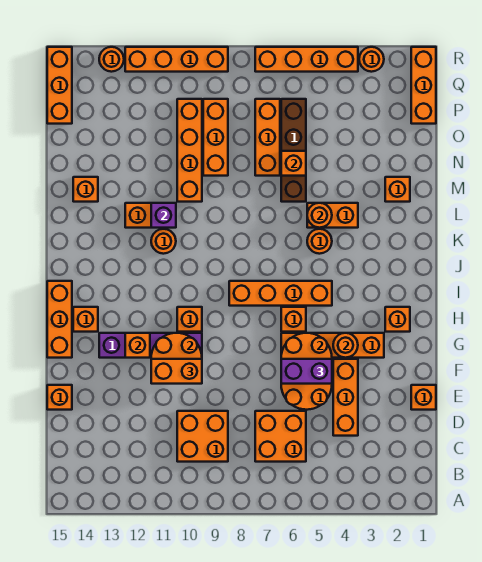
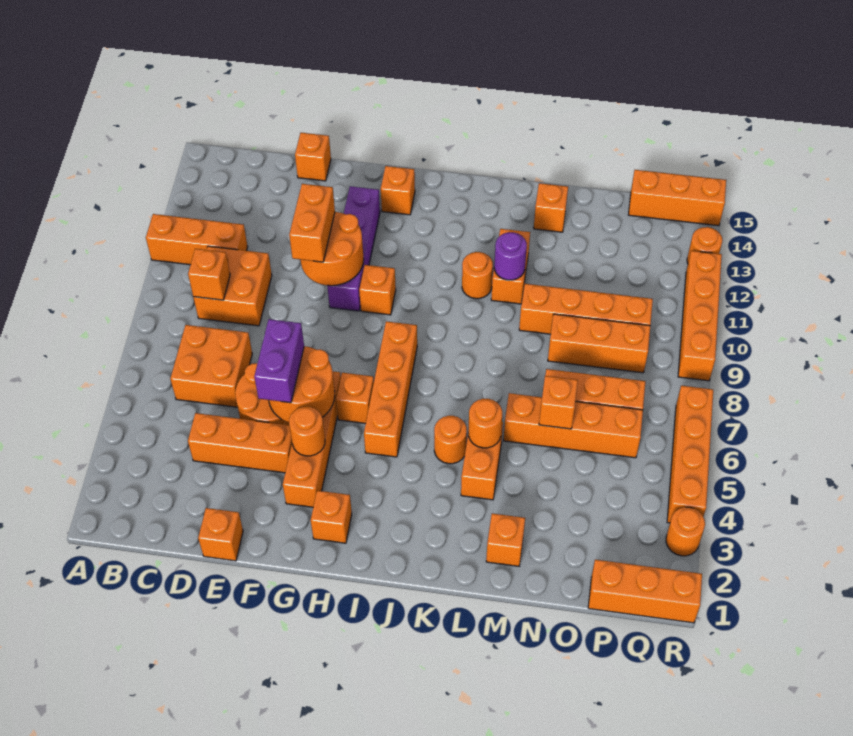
orange 1x1 brick [125,333,150,358] -> orange 1x1 brick moved to [188,249,230,300]
orange 1x3 brick [47,281,72,358] -> orange 1x3 brick moved to [146,214,248,265]
purple 1x1 brick [151,203,176,228] -> purple 1x1 round brick [494,232,527,280]
brown 1x4 brick [281,99,306,202] -> orange 1x4 brick [503,393,643,458]

